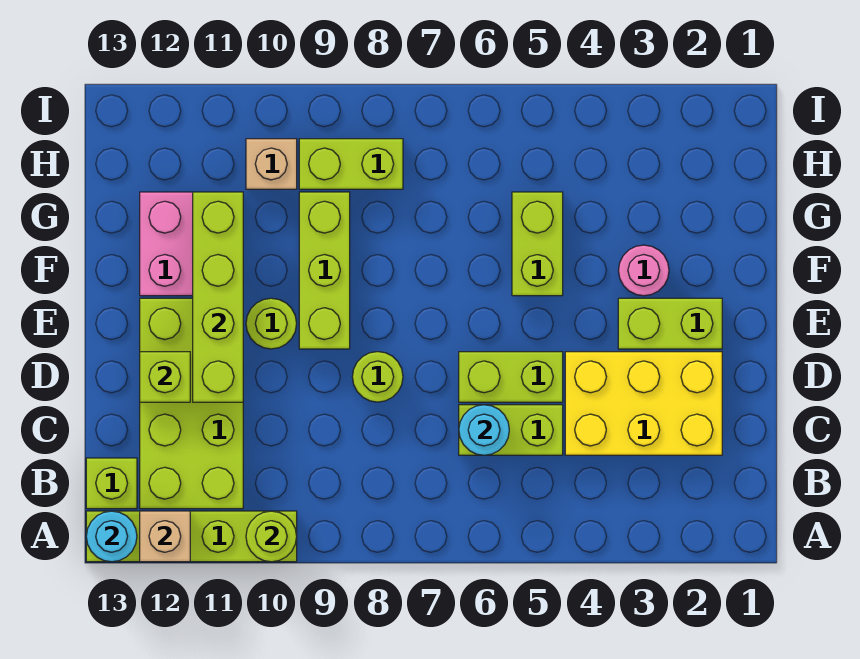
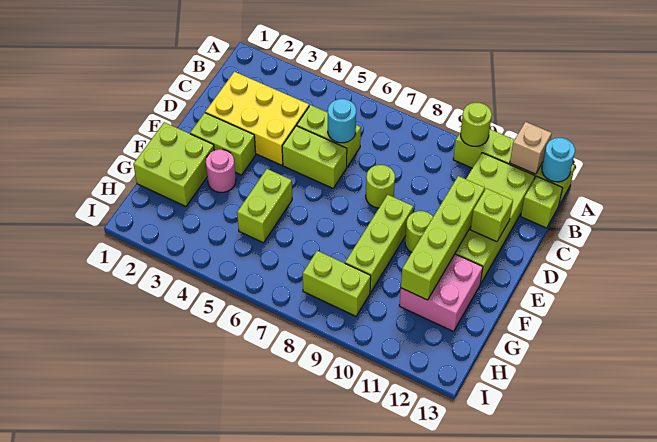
none -> lime 2x2 brick [133,122,214,206]
tan 1x1 brick [246,139,297,189] -> none

